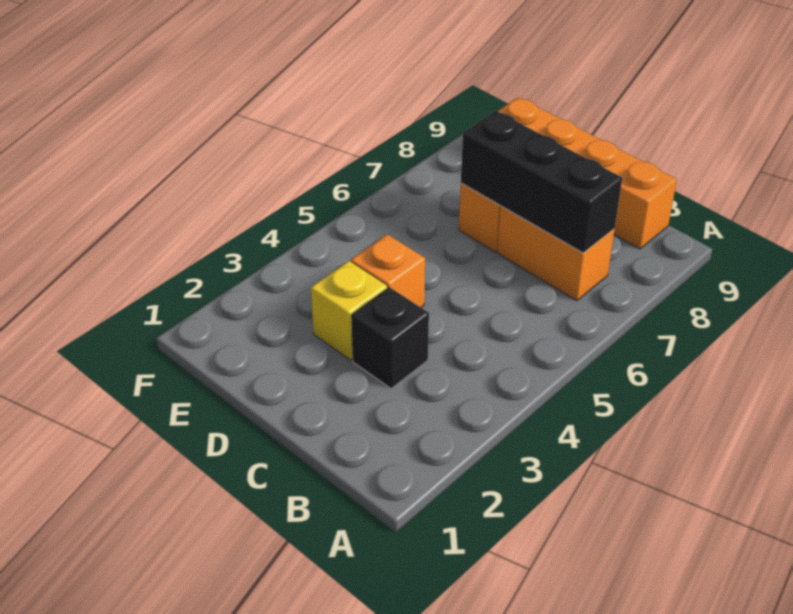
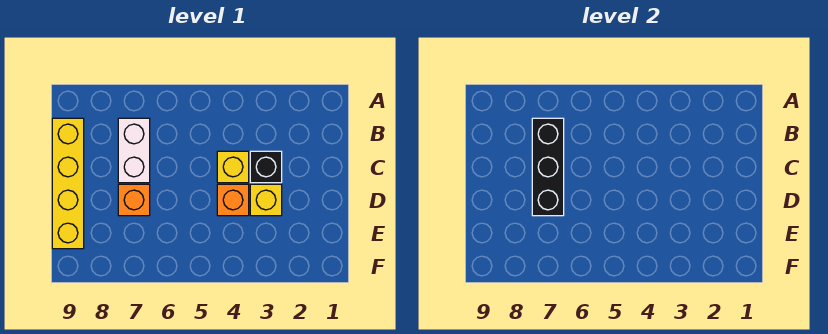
orange 1x2 brick [497,206,615,301] -> white 1x2 brick [118,118,150,183]
orange 1x4 brick [498,97,677,249] -> yellow 1x4 brick [52,118,84,249]
none -> yellow 1x1 brick [217,151,249,183]

